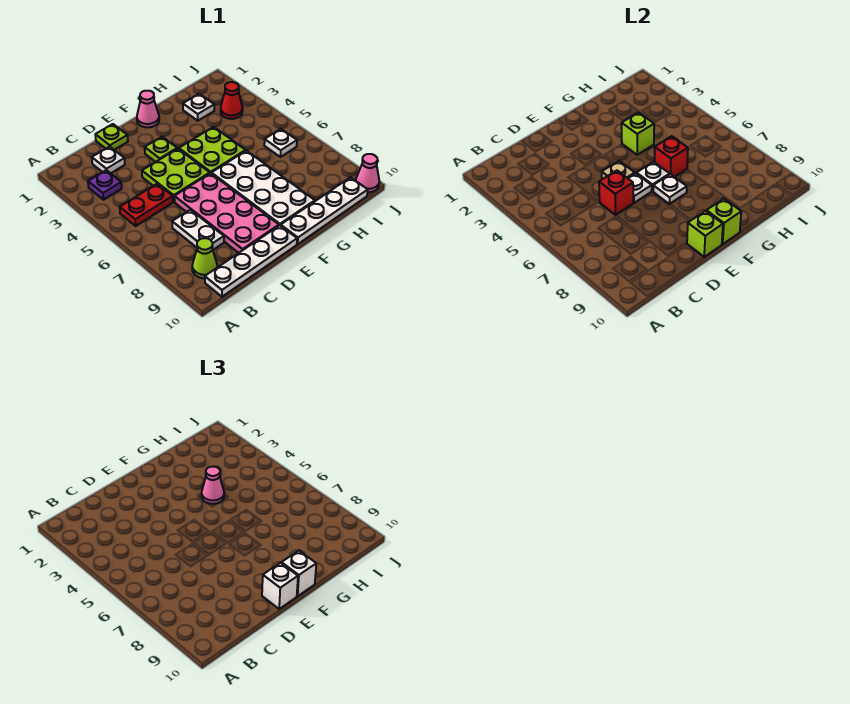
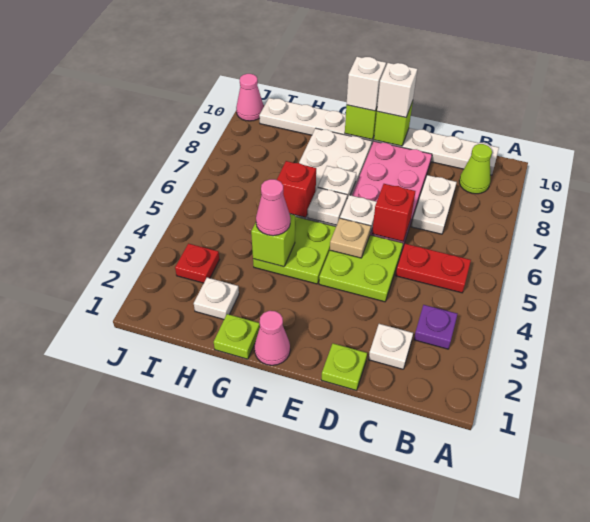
lime 1x1 plate [145,137,177,162] -> lime 1x1 plate moved to [214,314,260,359]
red 1x1 cone [221,82,243,119] -> red 1x1 plate [175,244,220,283]
white 1x1 plate [264,129,297,157] -> none

